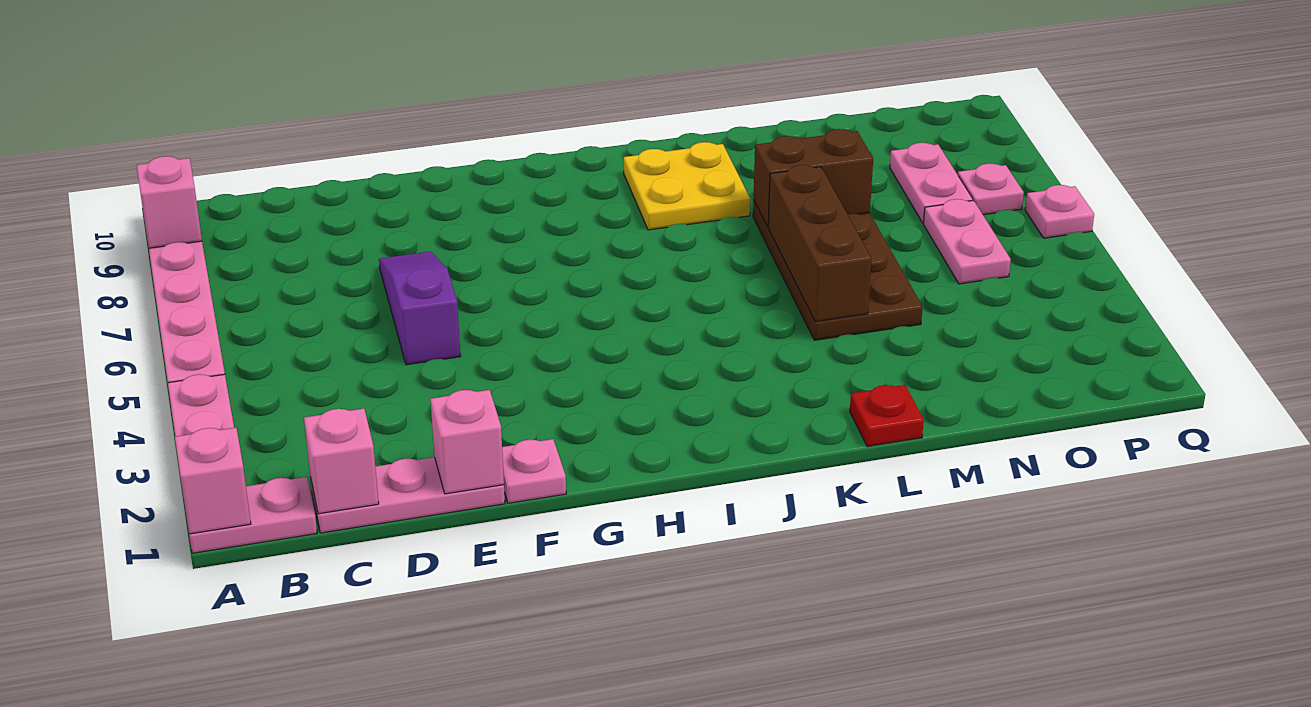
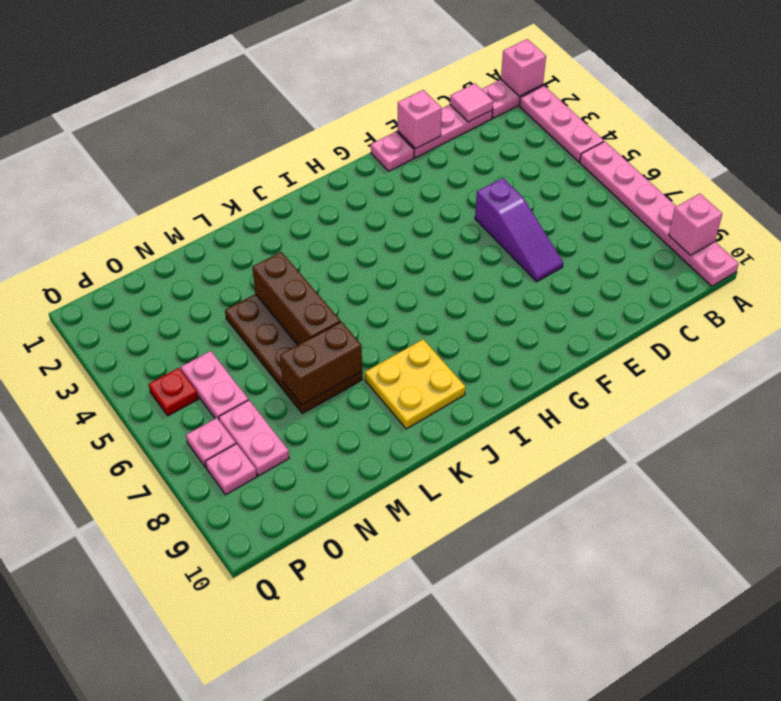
pink 1x1 brick [304,408,379,514] -> pink 1x1 tile [450,83,493,122]
red 1x1 plate [850,385,924,447] -> red 1x1 plate moved to [149,368,198,416]
pink 1x1 plate [1025,185,1094,238] -> pink 1x1 plate moved to [205,444,257,494]

